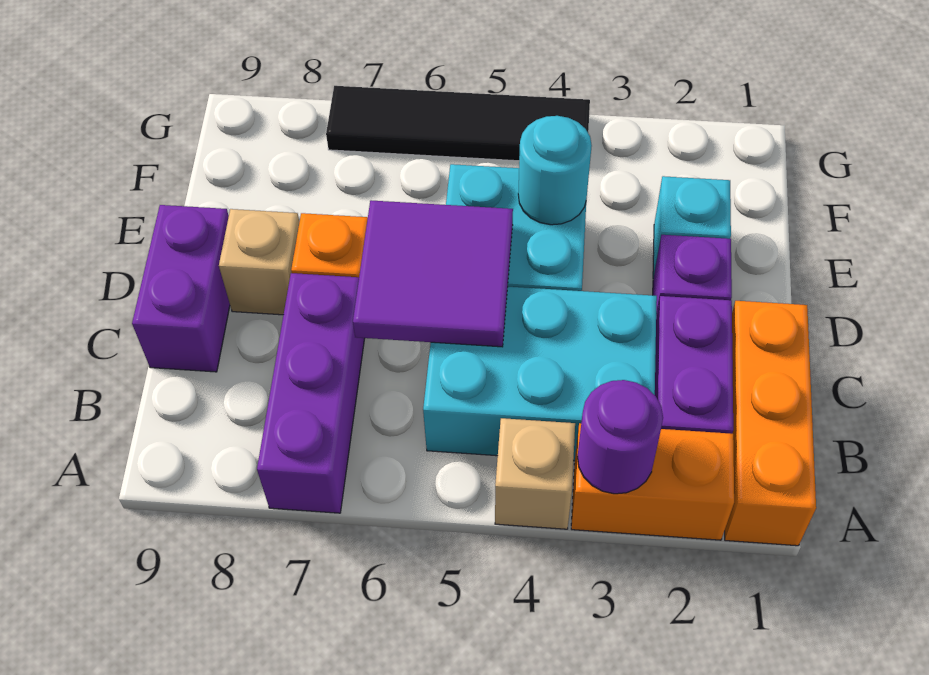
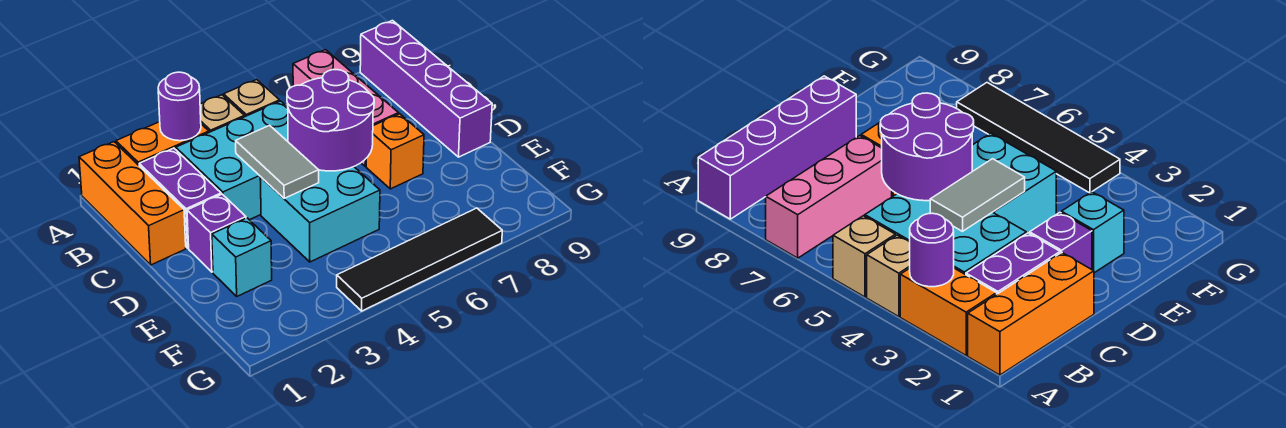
purple 1x3 brick [257,273,365,513] -> pink 1x3 brick [293,50,399,166]
none -> grey 1x2 tile [236,125,319,198]
purple 2x2 tile [353,200,513,347] -> purple 2x2 round brick [287,70,374,171]
purple 1x2 brick [132,205,230,372] -> purple 1x4 brick [360,21,492,157]
tan 1x1 brick [219,209,299,315] -> tan 1x1 brick moved to [224,80,280,117]
cyan 1x1 round brick [518,116,592,225] -> none

